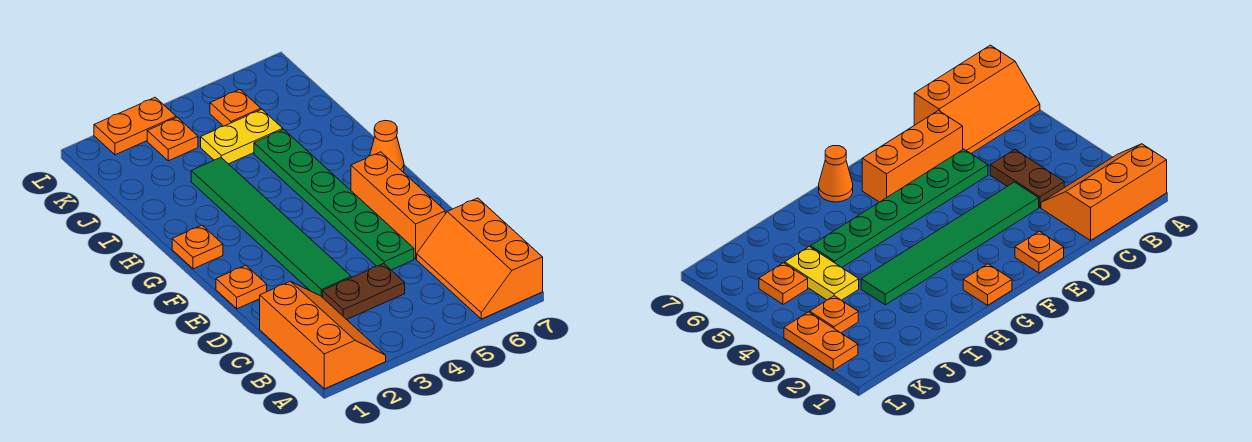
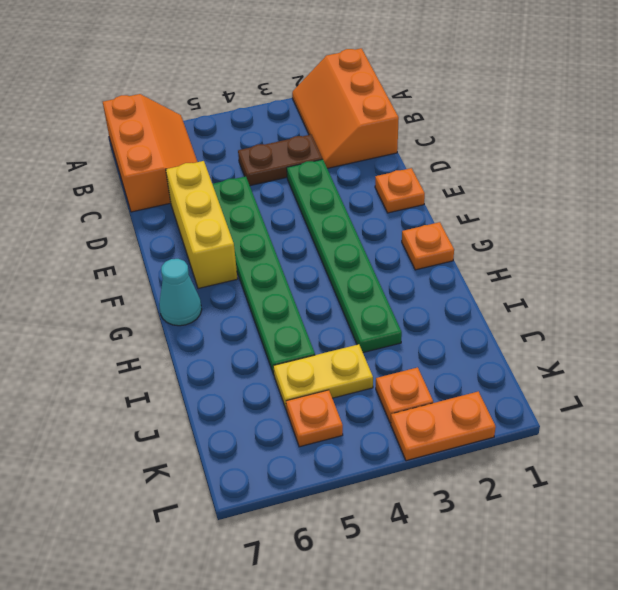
green 1x6 tile [191,157,351,298] -> green 1x6 plate [287,159,402,353]
orange 1x3 brick [351,152,445,259] -> yellow 1x3 brick [166,161,237,289]
orange 1x1 cone [370,121,404,172] -> cyan 1x1 cone [159,259,202,326]

